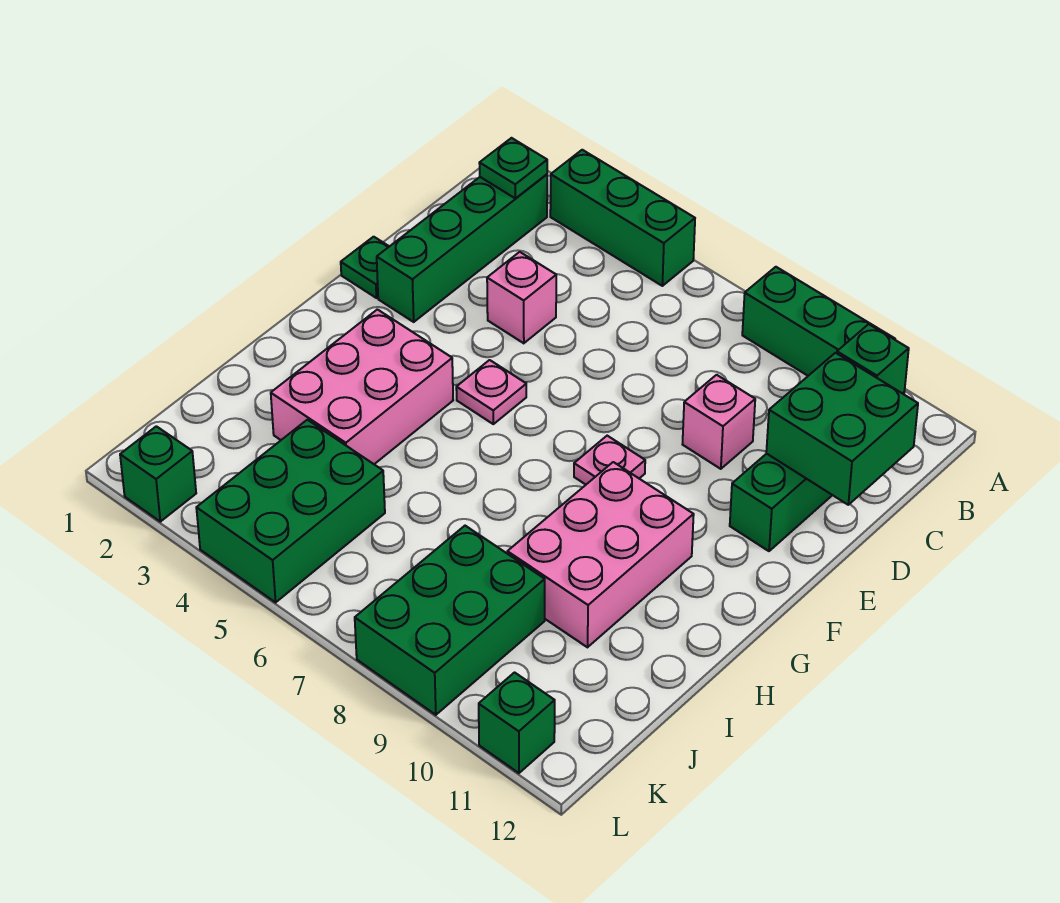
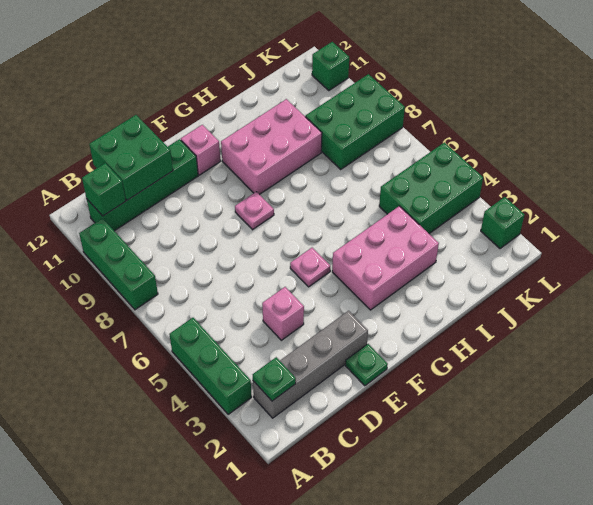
green 1x4 brick [377,174,547,322] -> grey 1x4 brick [253,311,368,418]
pink 1x1 brick [682,375,755,469] -> pink 1x1 brick moved to [181,125,220,175]

